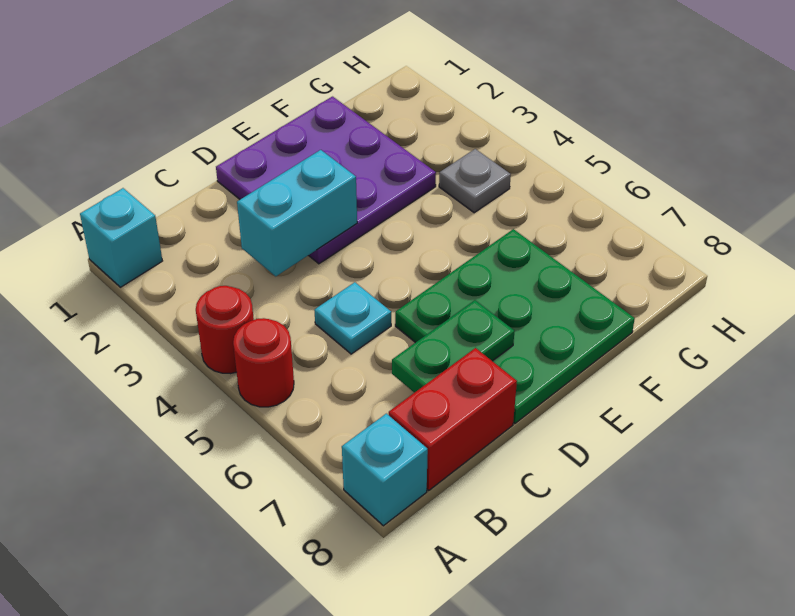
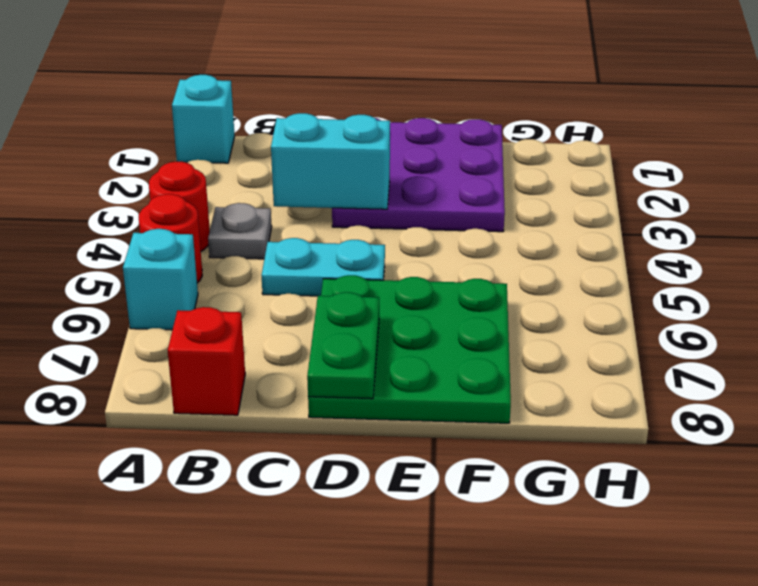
cyan 1x1 brick [342,414,428,526] -> cyan 1x1 brick moved to [123,229,198,330]
red 1x2 brick [389,348,517,490] -> red 1x1 brick [168,307,245,415]
cyan 1x1 plate [314,282,391,354] -> cyan 1x2 plate [262,238,385,296]
green 1x2 plate [392,300,514,393] -> green 1x2 plate turned to [307,292,379,399]
grey 1x1 plate [439,149,511,213] -> grey 1x1 plate moved to [208,203,272,259]

